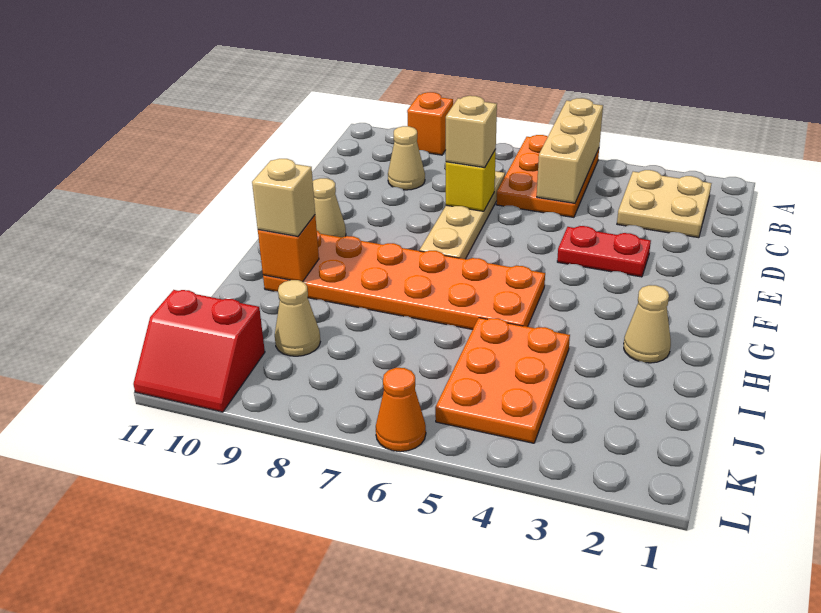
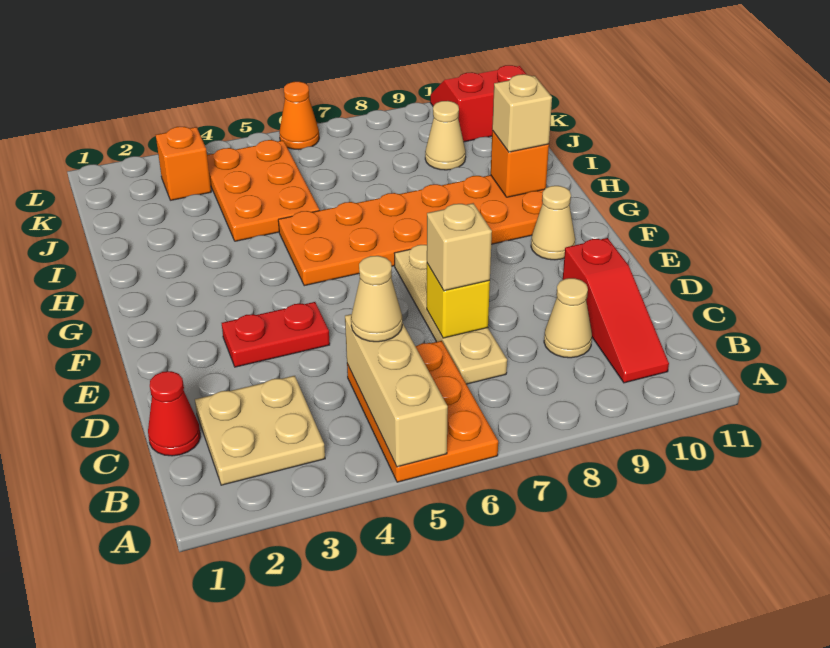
orange 1x1 brick [407,92,453,155] -> orange 1x1 brick moved to [156,127,211,200]
none -> red 1x3 slope [563,238,669,383]
none -> red 1x1 cone [148,371,201,456]
tan 1x1 cone [624,285,671,363] -> tan 1x1 cone moved to [351,256,402,342]

